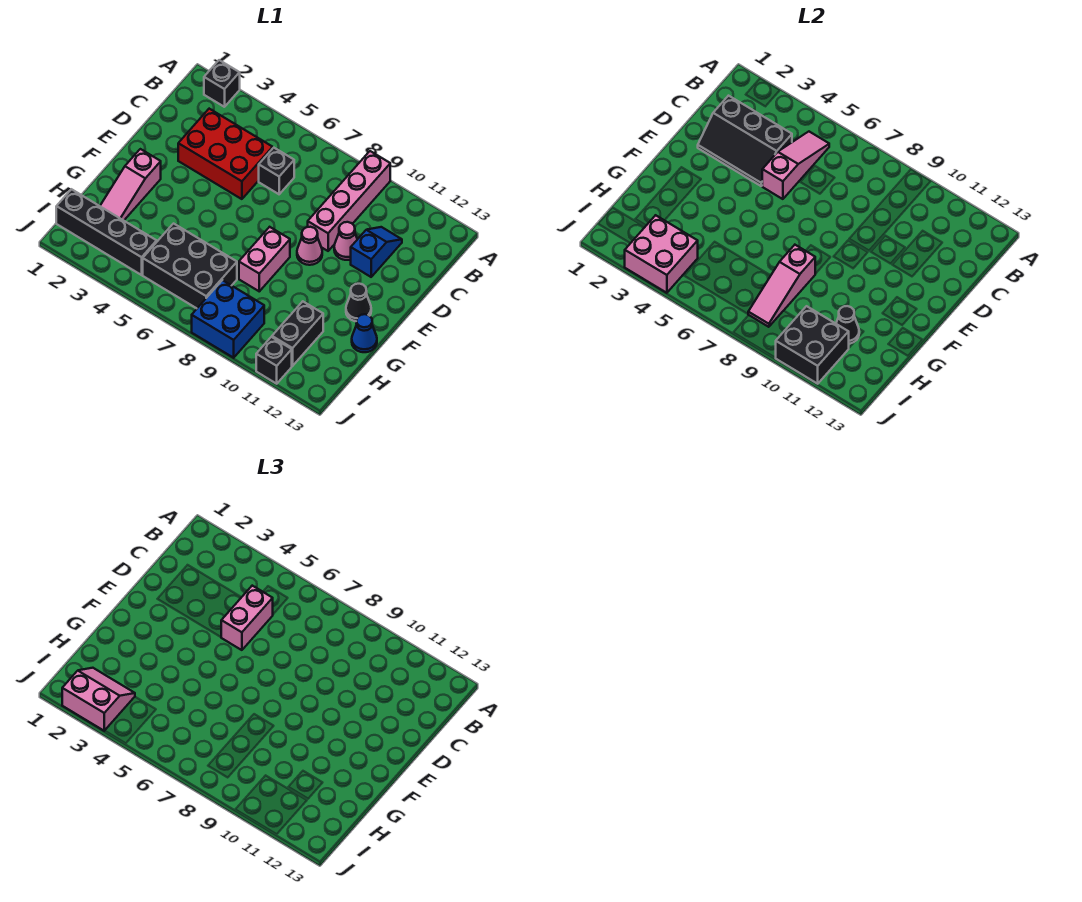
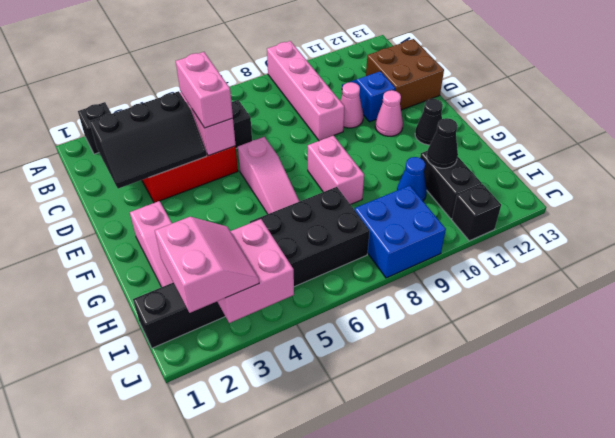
none -> brown 2x2 brick [366,39,444,110]
pink 1x1 cone [297,227,322,265] -> pink 1x1 cone moved to [375,90,403,136]
pink 1x3 slope [748,245,815,327] -> pink 1x3 slope moved to [238,137,299,214]
blue 1x1 cone [352,314,377,352] -> blue 1x1 cone moved to [397,157,427,201]
pink 2x2 slope [62,668,135,731] -> pink 2x2 slope turned to [155,217,259,313]
black 2x2 brick [775,306,849,384] -> none

